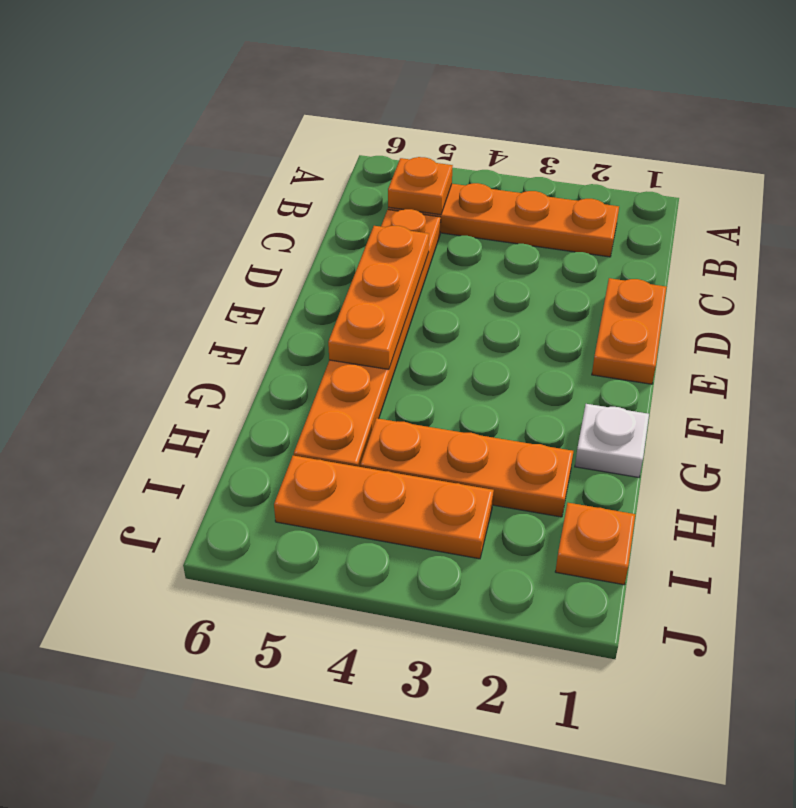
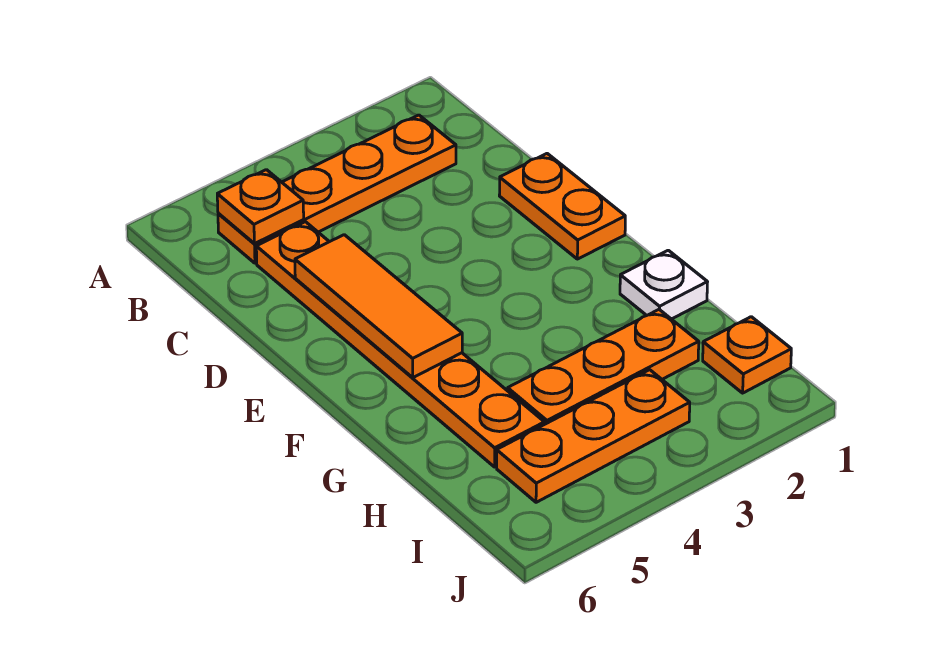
orange 1x3 plate [328,226,429,369] -> orange 1x3 tile [295,235,462,378]

